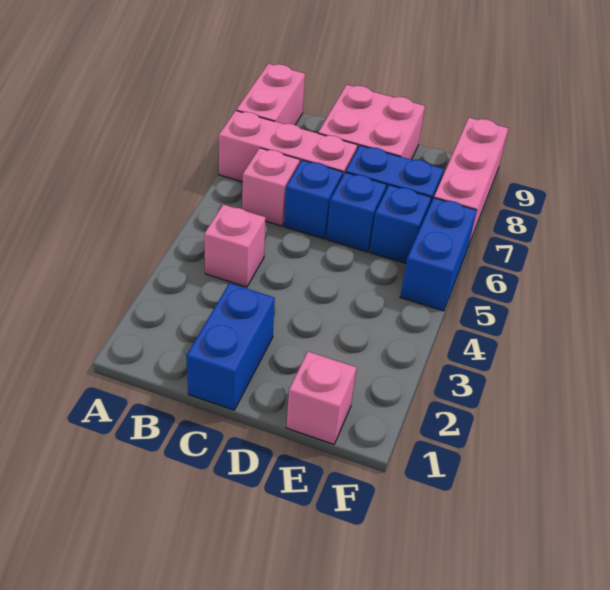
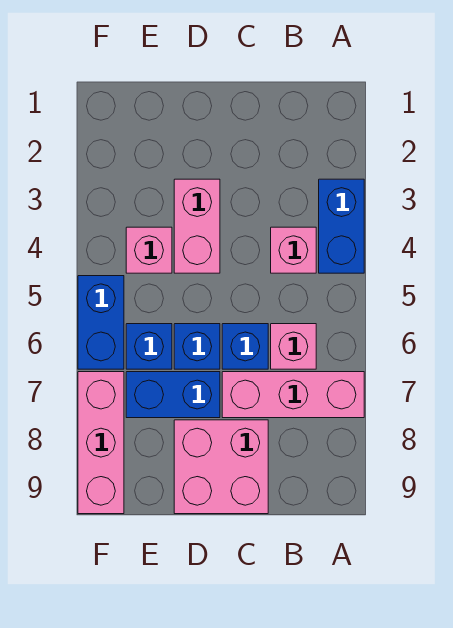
pink 1x2 brick [236,64,305,125] -> pink 1x2 brick moved to [174,179,220,273]
blue 1x2 brick [186,283,275,410] -> blue 1x2 brick moved to [319,179,364,273]
pink 1x1 brick [286,352,357,444] -> pink 1x1 brick moved to [126,227,172,273]

